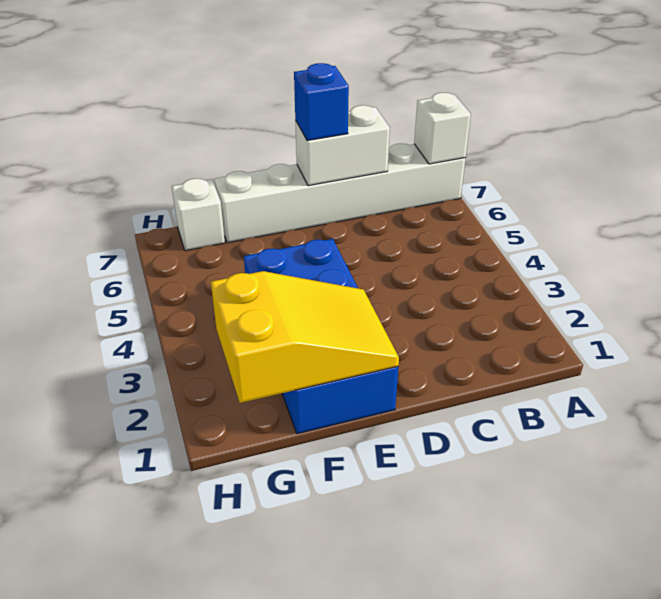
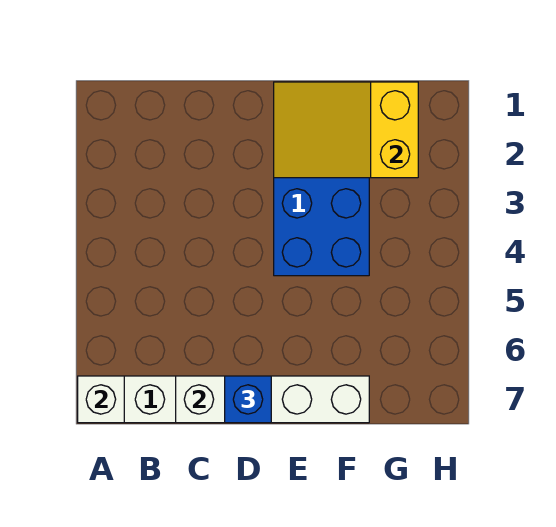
white 1x1 brick [172,179,225,251] -> none

